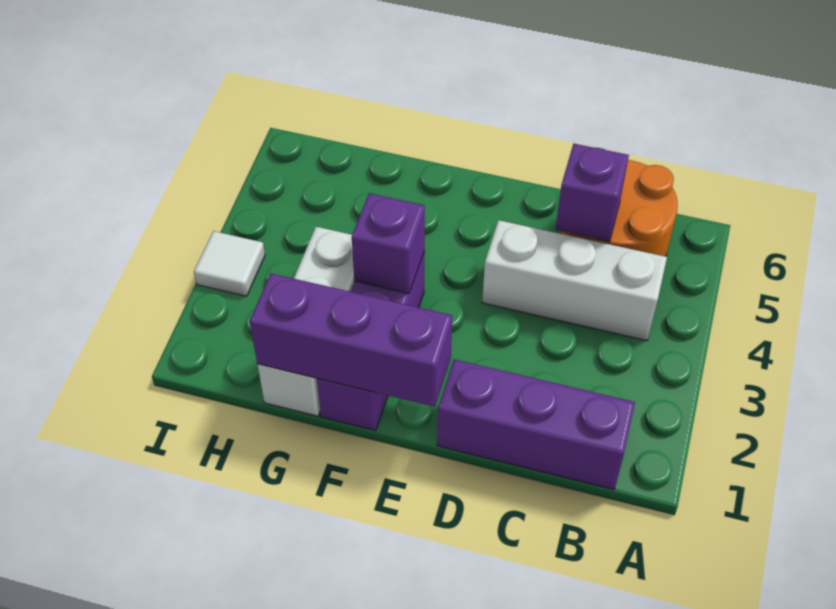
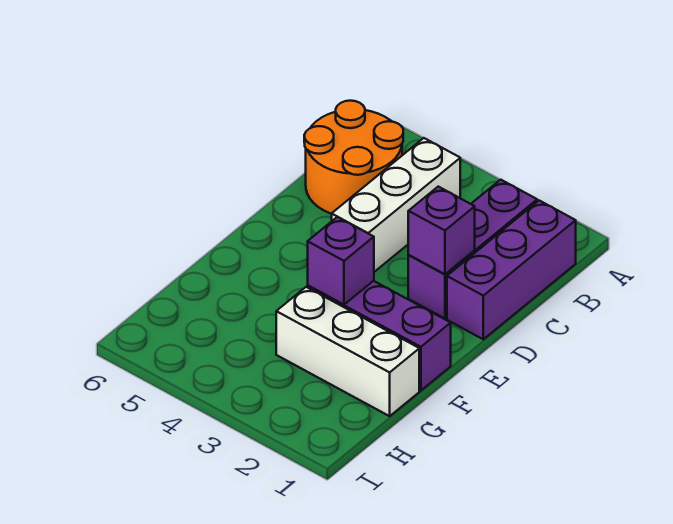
purple 1x1 brick [555,144,629,242] -> purple 1x1 brick moved to [408,187,475,274]
purple 1x3 brick [250,274,452,407] -> purple 1x3 brick moved to [408,180,537,318]
white 1x1 tile [194,231,265,296] -> none

